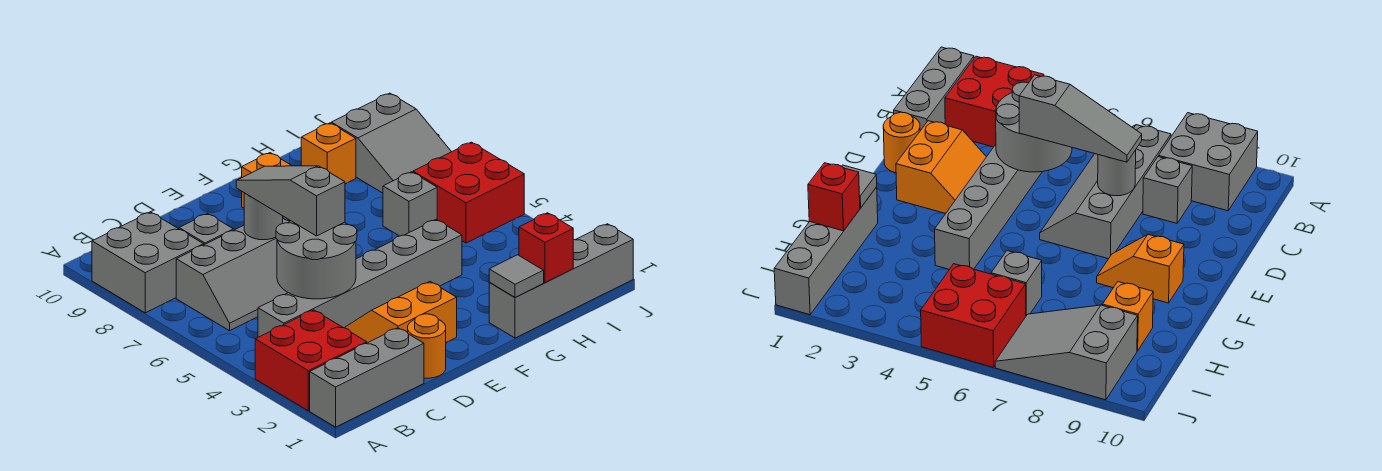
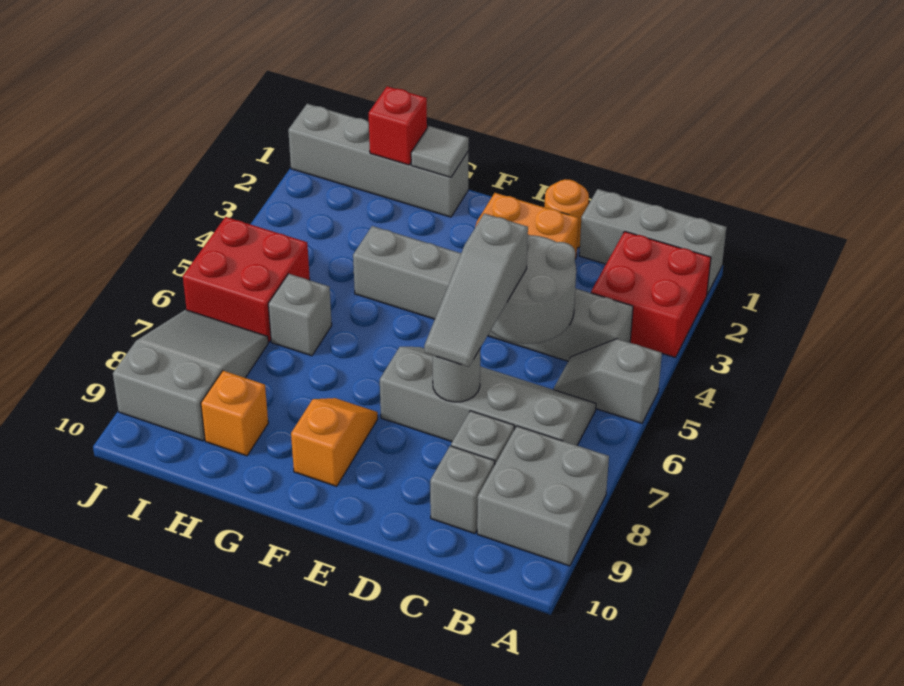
none -> grey 1x2 slope [554,339,662,423]
none -> grey 1x1 brick [430,446,495,534]

